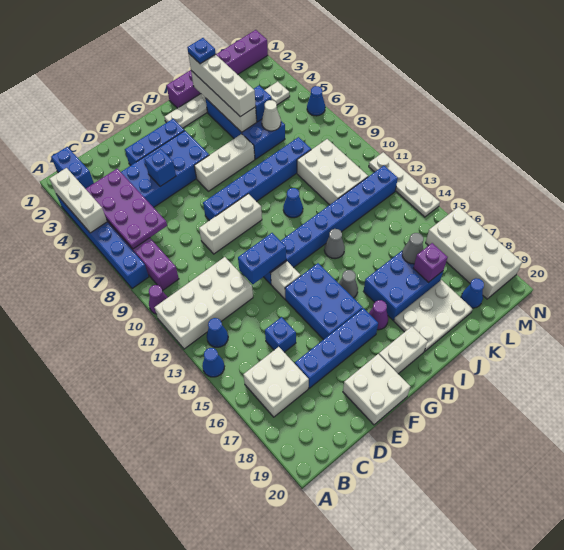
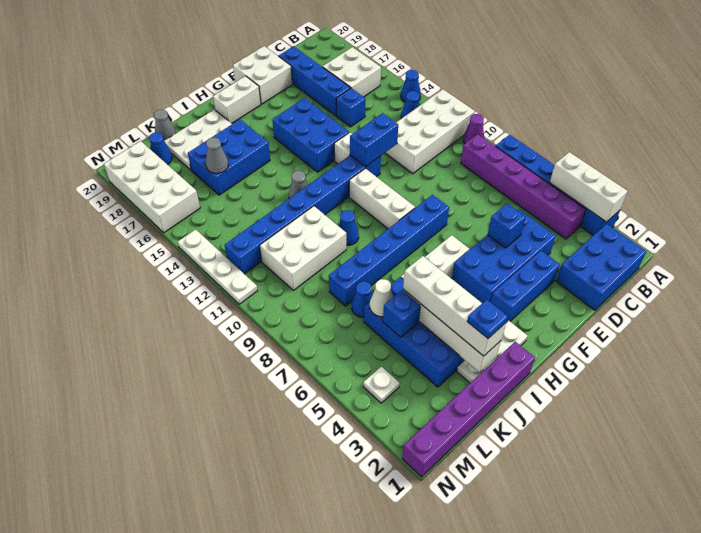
blue 1x2 brick [51,147,94,189] -> blue 2x3 brick [556,224,646,310]
purple 2x4 plate [86,169,167,249] -> none
blue 1x4 brick [295,308,378,388] -> blue 1x4 brick turned to [279,46,350,116]
white 1x3 brick [199,194,262,254] -> white 1x3 brick turned to [349,168,415,229]
grey 1x1 cone [339,270,358,298] -> grey 1x1 cone moved to [154,109,176,141]
purple 1x1 cone [369,300,388,330] -> none
white 2x3 brick [297,139,368,205] -> white 2x3 brick turned to [260,206,346,290]
purple 1x1 brick [413,243,448,282] -> none
blue 1x1 cone [307,86,325,116] -> blue 1x1 cone moved to [352,281,372,317]

